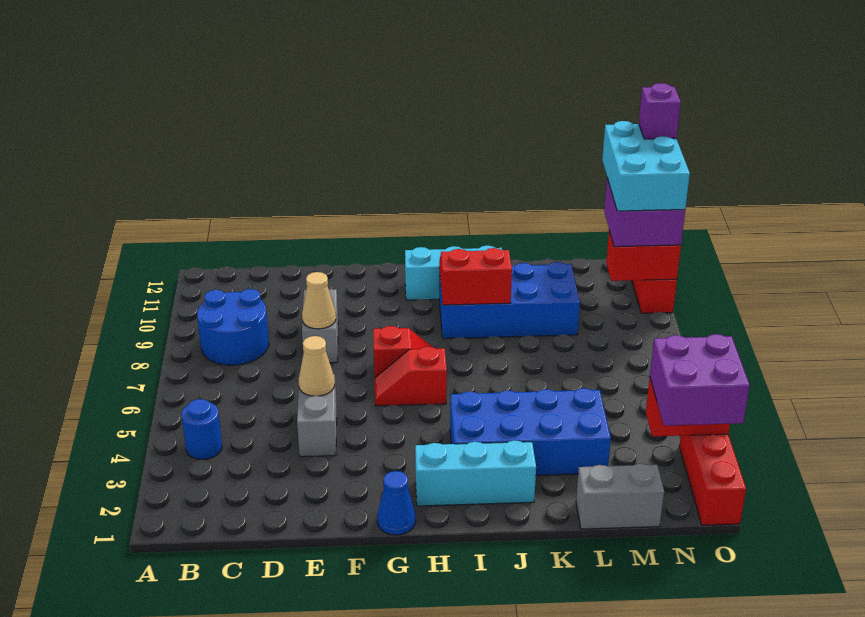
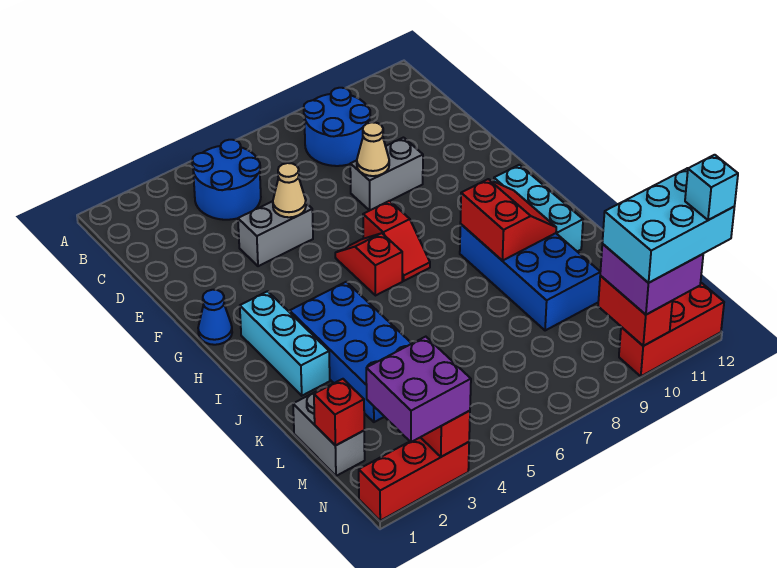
blue 1x1 round brick [181,399,222,460] -> blue 2x2 round brick [192,140,261,220]
none -> red 1x1 brick [314,379,364,446]
purple 1x1 brick [639,83,681,139] -> cyan 1x1 brick [685,155,738,220]

